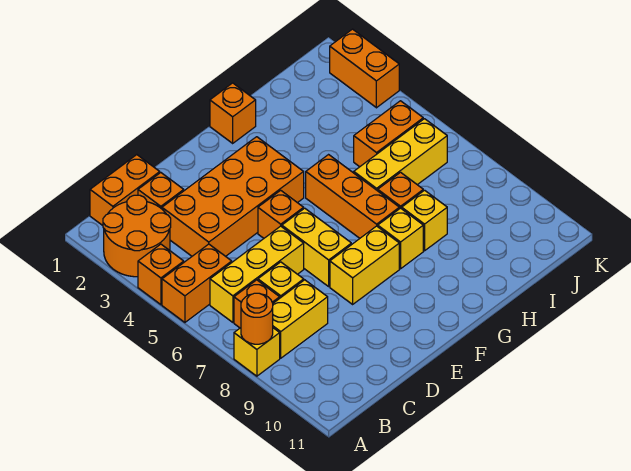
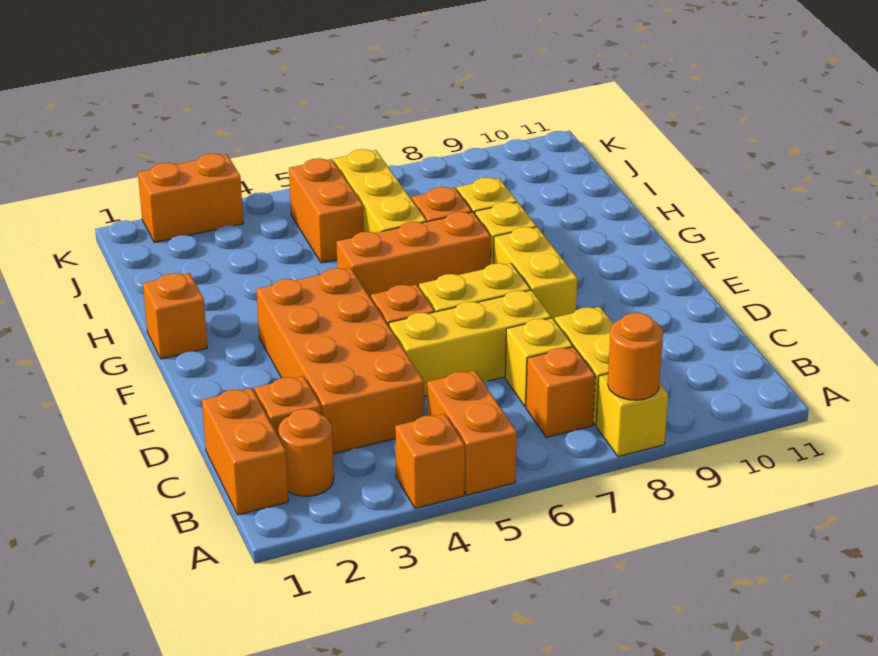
orange 2x2 round brick [103,195,171,277] -> orange 1x1 round brick [278,409,334,496]
yellow 1x3 brick [210,226,304,322] -> yellow 1x3 brick turned to [389,290,551,396]

